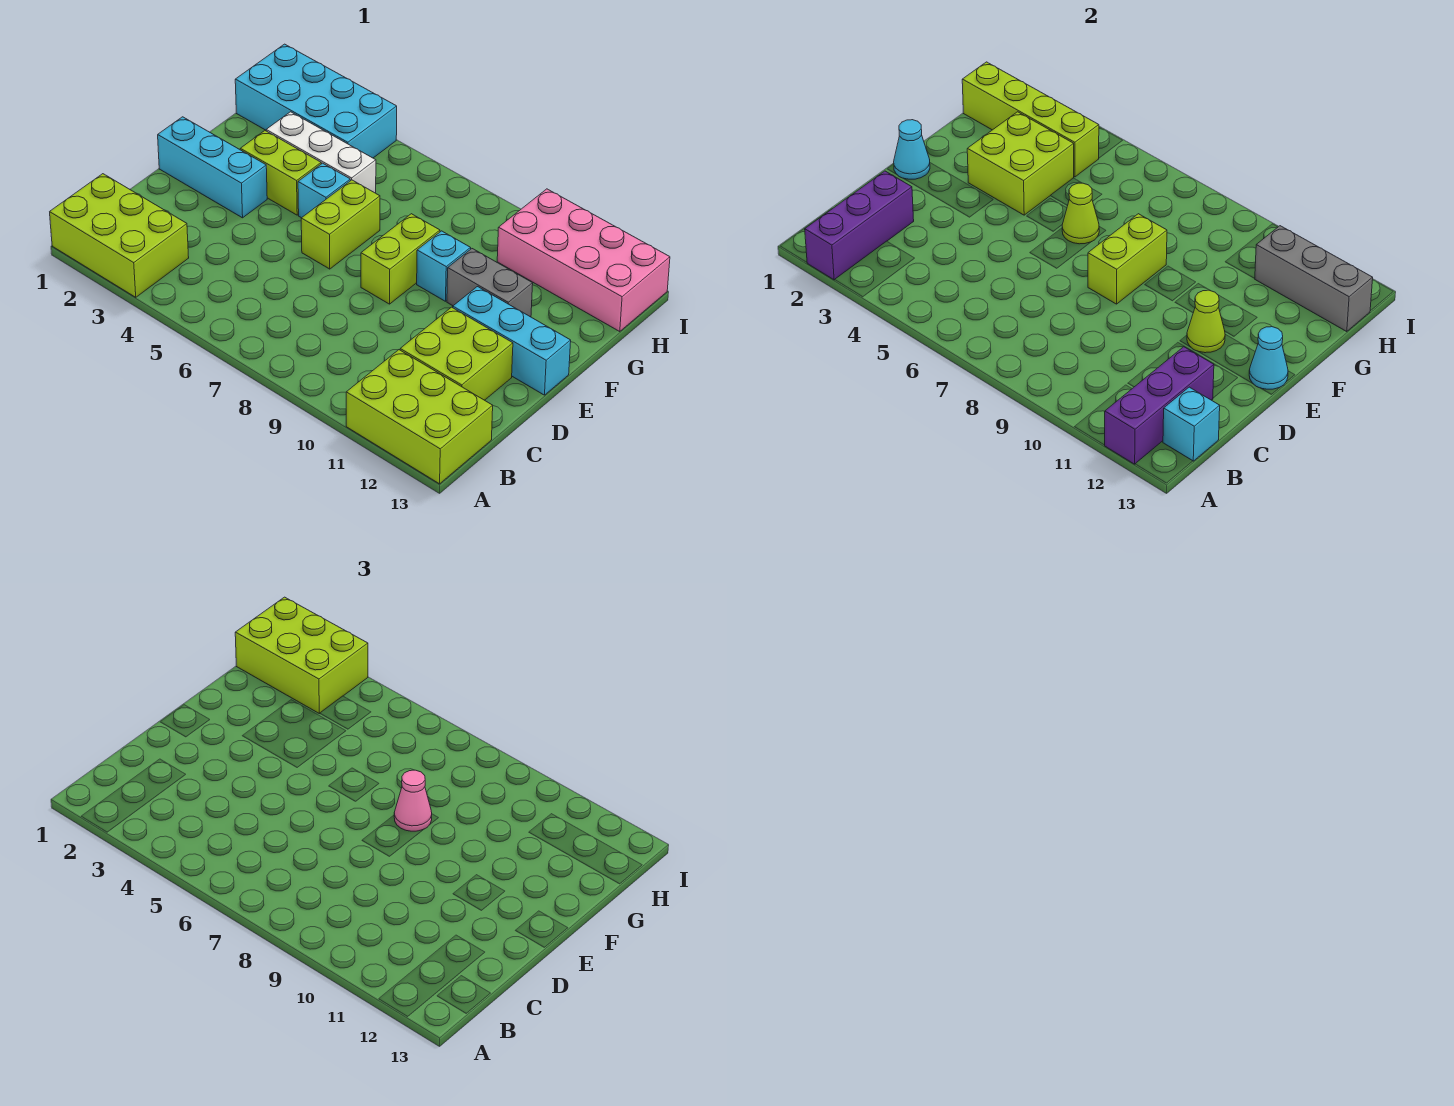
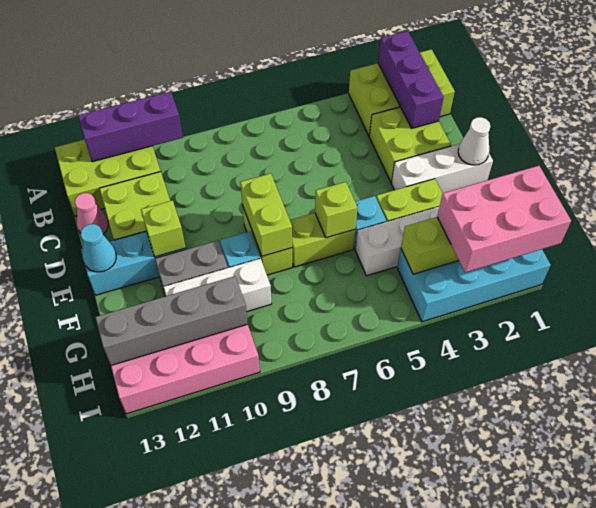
purple 1x3 brick [1105,347,1214,464] -> purple 1x3 brick turned to [78,92,183,162]
cyan 1x1 brick [1163,387,1220,461] -> none
cyan 1x3 brick [158,117,267,218] -> white 1x3 brick [391,144,493,193]
cyan 1x1 cone [894,120,930,179] -> white 1x1 cone [458,117,490,165]
lime 1x2 brick [301,180,380,269] -> lime 1x2 brick turned to [290,213,355,267]
lime 1x1 cone [1187,290,1225,353] -> lime 1x1 brick [141,200,186,257]
lime 2x2 brick [967,112,1074,215] -> lime 2x2 brick moved to [369,107,451,182]
lime 1x1 cone [1062,183,1099,244] -> lime 1x1 brick [315,182,358,238]
pink 1x1 cone [394,770,432,831] -> pink 1x1 cone moved to [75,193,108,234]
none -> white 1x3 brick [164,259,272,312]
lime 2x3 brick [235,597,368,713] -> pink 2x3 brick [437,166,571,272]
grey 1x3 brick [1255,226,1373,332] -> grey 1x4 brick [95,276,248,365]

